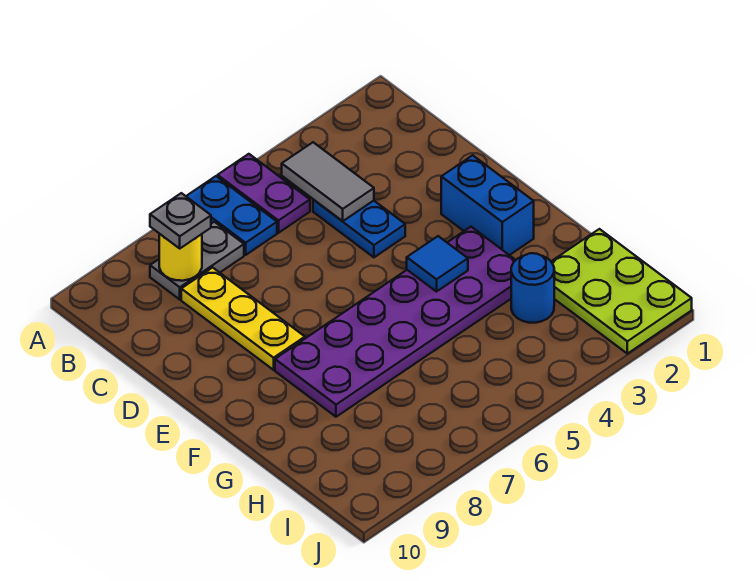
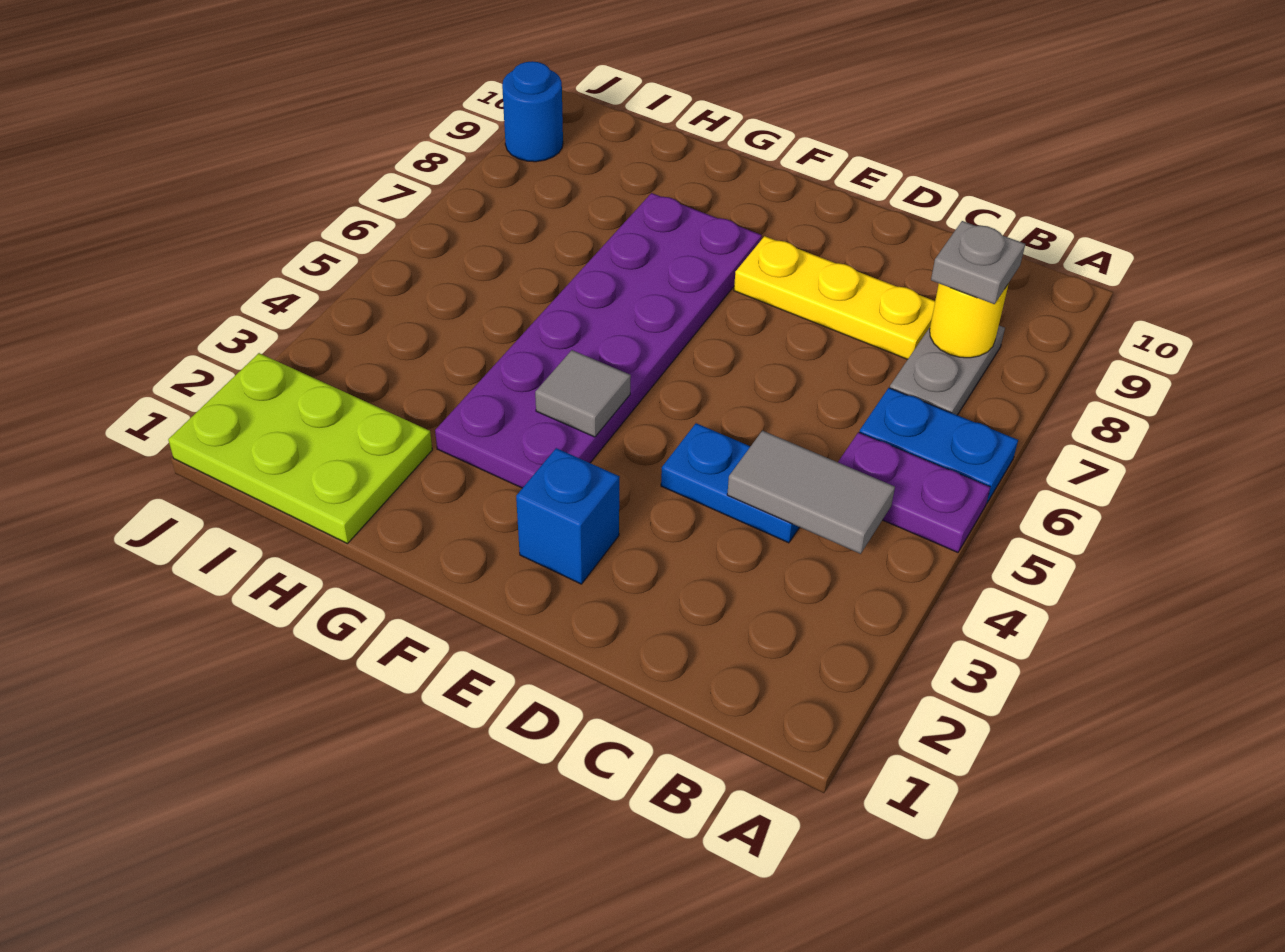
blue 1x2 brick [441,155,534,255] -> blue 1x1 brick [516,448,619,584]
blue 1x1 tile [407,236,468,292] -> grey 1x1 tile [535,350,631,437]
blue 1x1 round brick [511,253,554,323] -> blue 1x1 round brick moved to [502,61,563,162]

